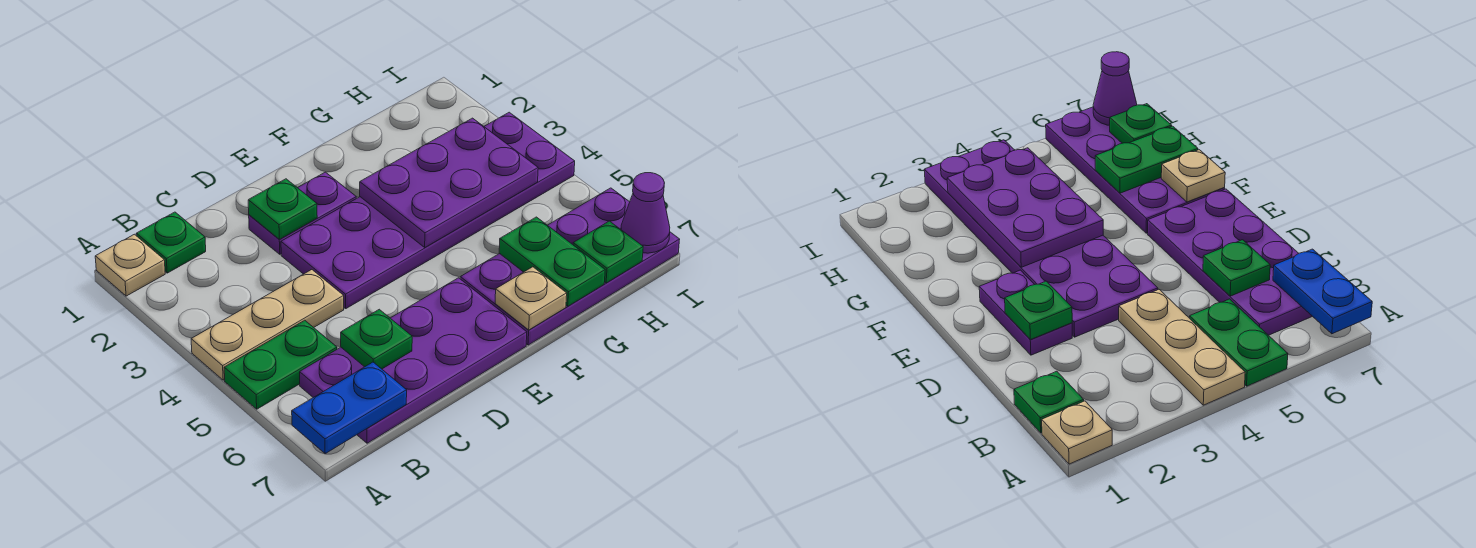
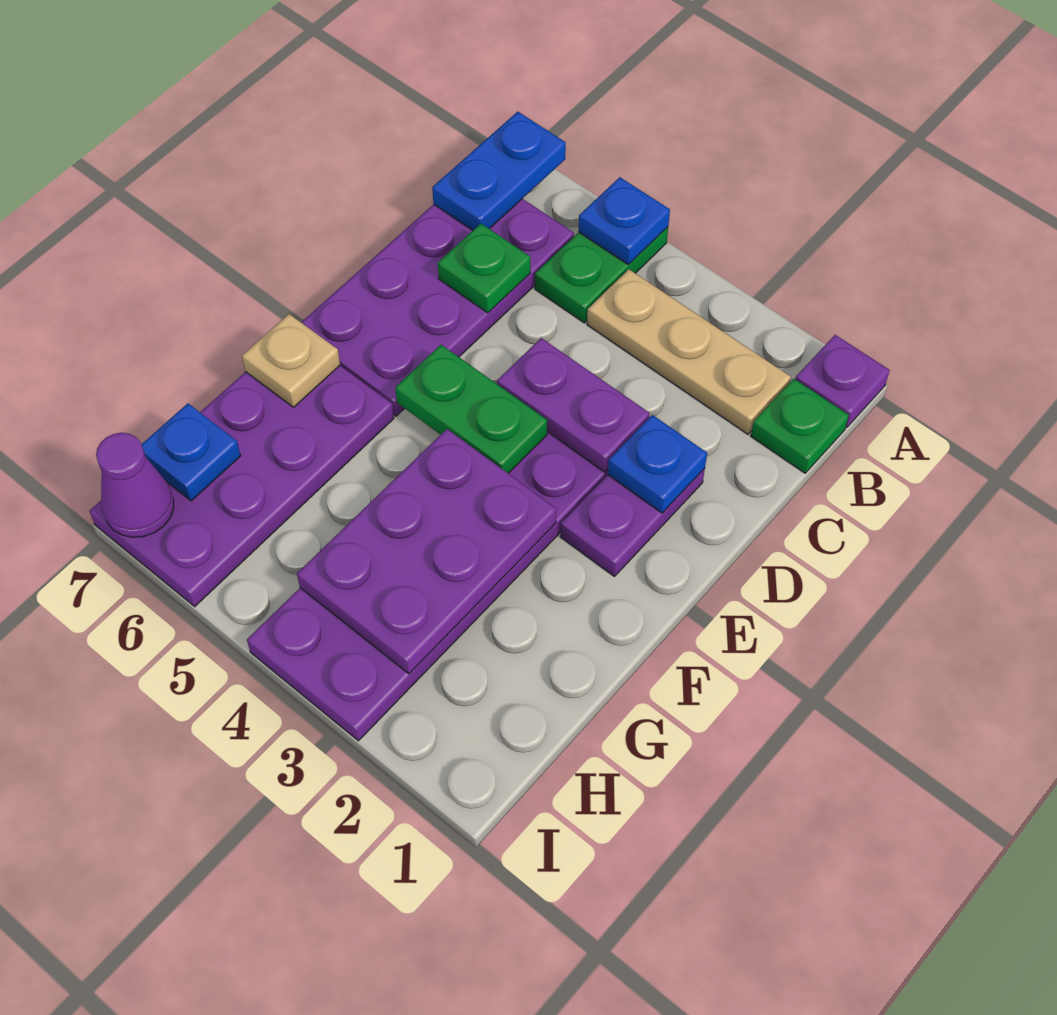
tan 1x1 plate [95,234,165,296] -> purple 1x1 plate [795,335,890,428]
tan 1x3 plate [191,270,344,380] -> tan 1x3 plate turned to [587,269,791,434]
none -> blue 1x1 plate [578,177,670,264]
green 1x1 plate [248,179,317,240] -> blue 1x1 plate [608,415,707,513]
none -> purple 1x2 plate [497,338,650,472]
green 1x2 plate [499,217,605,306] -> green 1x2 plate moved to [395,345,547,473]
green 1x1 plate [573,221,643,283] -> blue 1x1 plate [141,404,241,501]

